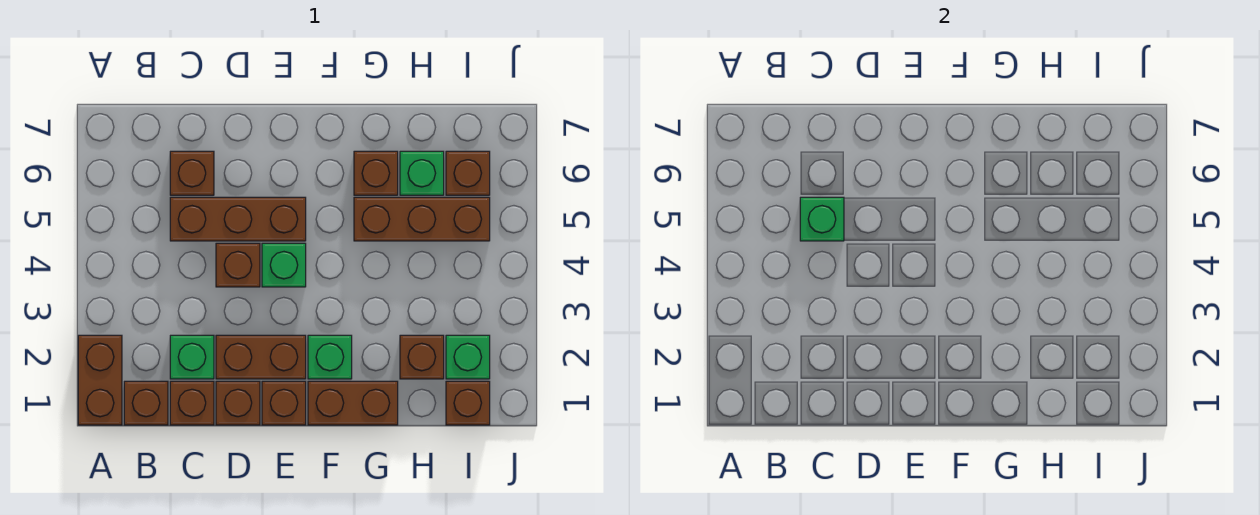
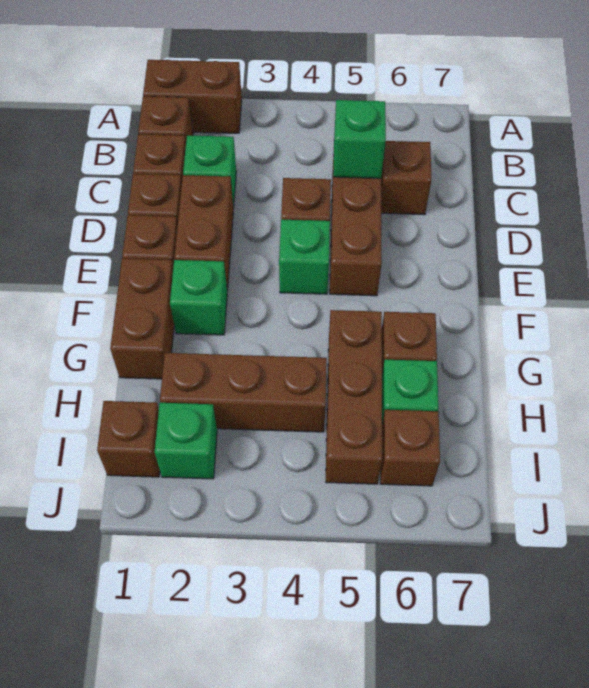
brown 1x1 brick [400,335,444,379] -> brown 1x3 brick [160,353,327,432]

